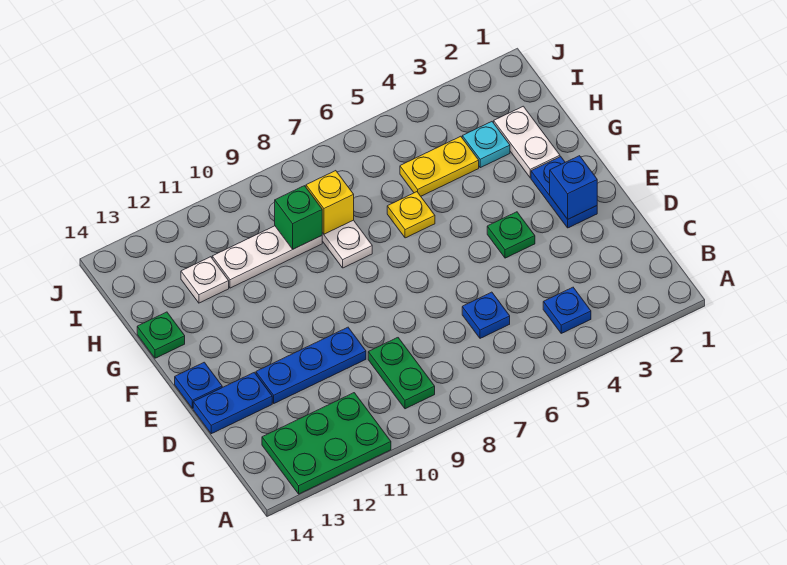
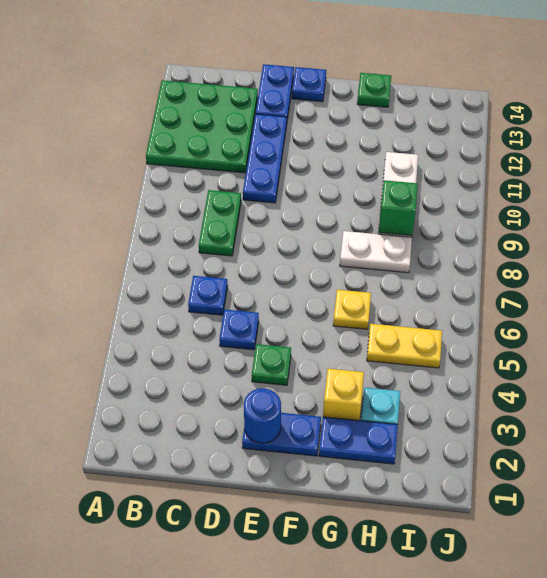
green 2x3 plate [262,393,391,494] -> green 3x3 plate [146,80,258,173]
blue 1x1 plate [543,287,591,333] -> blue 1x1 plate moved to [219,309,259,350]
green 1x2 plate [368,338,435,409] -> green 1x2 plate turned to [199,190,241,256]
blue 1x1 brick [550,156,597,219] -> blue 1x1 round brick [244,388,281,443]
white 1x2 plate [494,106,560,178] -> blue 1x2 plate [319,417,398,464]
yellow 1x2 plate [400,136,479,196] -> yellow 1x2 plate turned to [367,324,442,368]
yellow 1x1 brick [306,171,354,234] -> yellow 1x1 brick moved to [323,369,364,421]
white 1x1 plate [181,257,229,303] -> none

